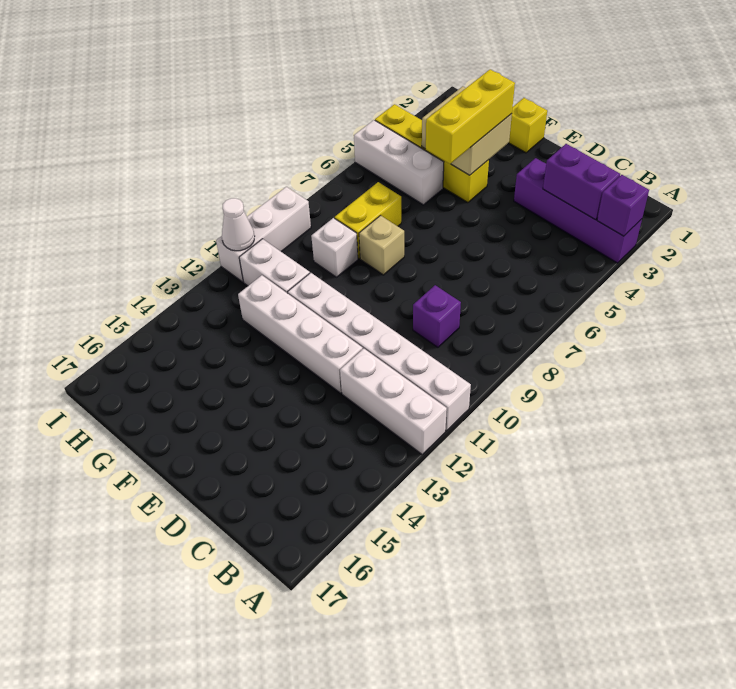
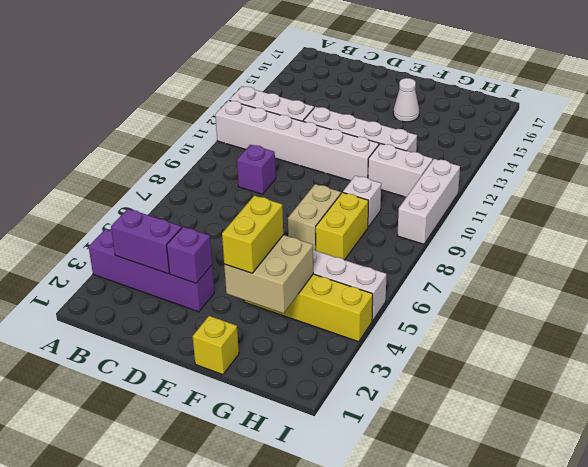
purple 1x1 brick [597,175,649,236] -> purple 1x1 brick moved to [167,227,212,283]
yellow 1x3 brick [426,69,515,164] -> yellow 1x2 brick [222,196,283,273]
tan 1x1 brick [359,216,404,275] -> tan 1x2 brick [288,184,341,251]
white 1x1 cone [222,198,255,251] -> white 1x1 cone moved to [393,78,419,122]

